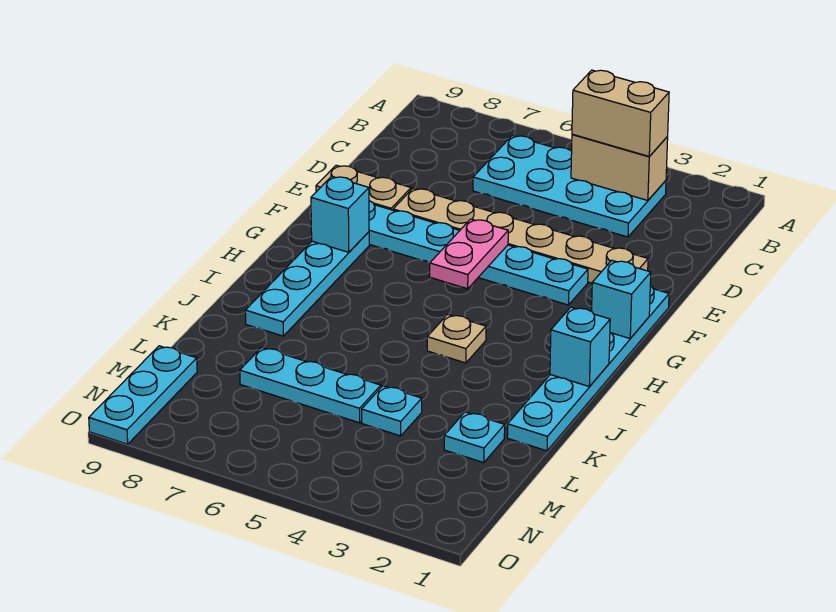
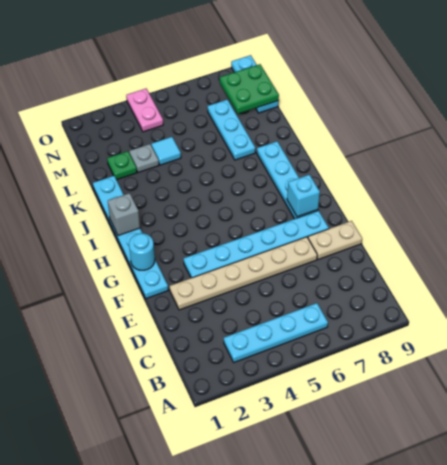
cyan 2x4 plate [473,136,666,237] -> cyan 1x4 plate [224,303,328,362]
tan 1x2 brick [571,134,668,200] -> none
tan 1x2 brick [572,70,669,156] -> none
pink 1x2 plate [430,219,508,289] -> pink 1x2 plate moved to [126,89,163,132]
cyan 1x1 brick [592,260,651,338] -> cyan 1x1 round brick [129,233,155,270]
cyan 1x1 brick [550,307,610,387] -> grey 1x1 brick [108,193,140,236]
tan 1x1 plate [427,314,486,363] -> none
cyan 1x1 plate [444,412,505,463] -> green 1x1 plate [107,151,137,180]
none -> grey 1x1 plate [129,144,159,172]
cyan 1x1 plate [362,386,422,436] -> cyan 1x1 tile [152,137,181,165]
cyan 1x3 plate [240,347,381,423] -> cyan 1x3 plate turned to [207,99,255,160]
none -> green 2x2 plate [220,64,279,114]

